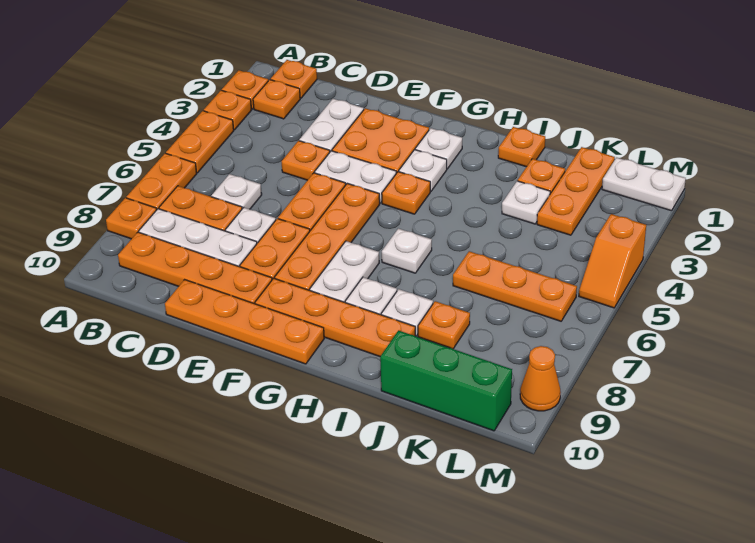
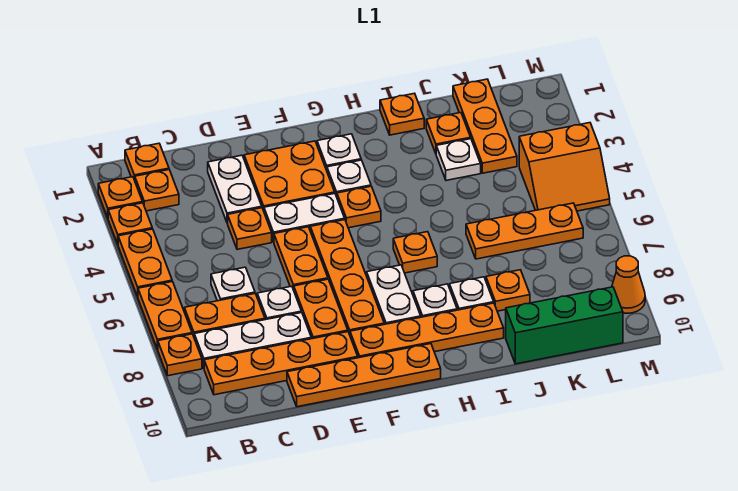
white 1x1 plate [382,228,432,273] -> orange 1x1 plate [393,232,437,273]
white 1x2 plate [602,158,686,211] -> none
orange 1x2 slope [579,214,646,308] -> orange 2x2 slope [519,123,610,211]

